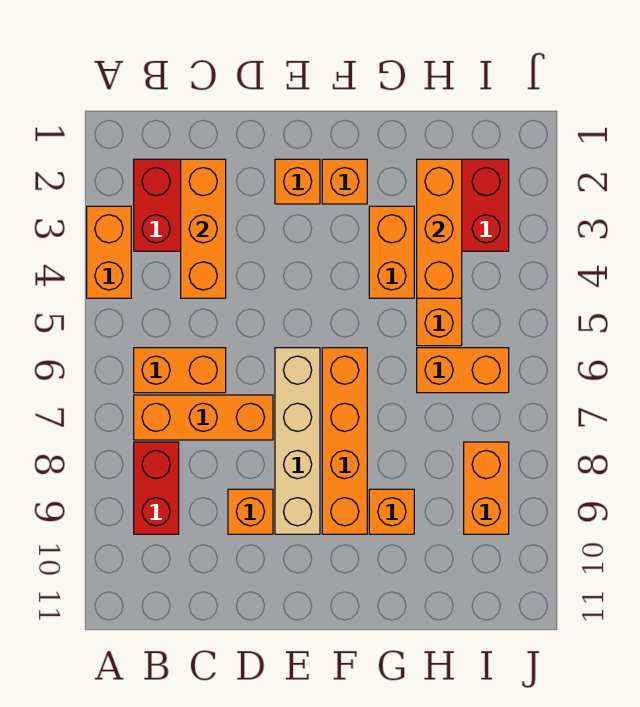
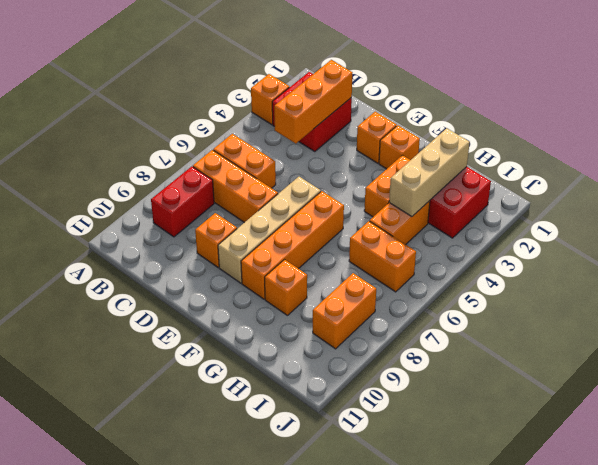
orange 1x2 brick [87,206,131,298] -> orange 1x1 brick [251,74,289,124]
orange 1x3 brick [417,159,462,298] -> tan 1x3 brick [389,128,470,217]

